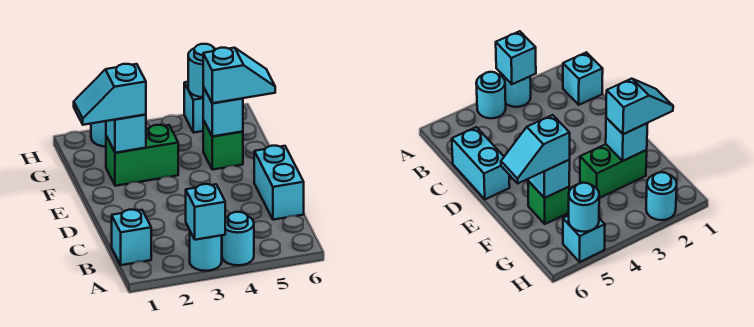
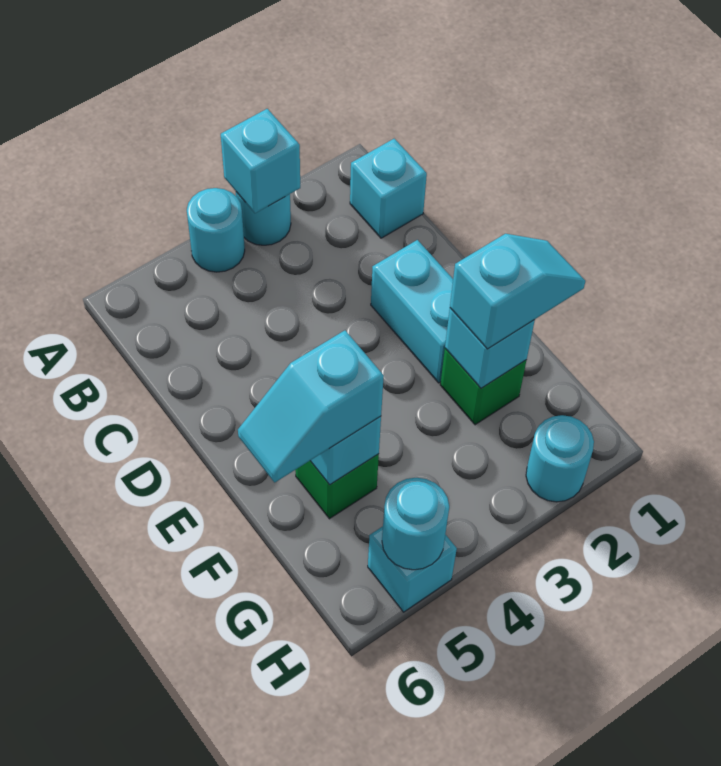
cyan 1x2 brick [254,146,304,220] -> cyan 1x2 brick moved to [371,240,453,383]
green 1x2 brick [106,125,178,186] -> green 1x1 brick [440,348,526,425]

